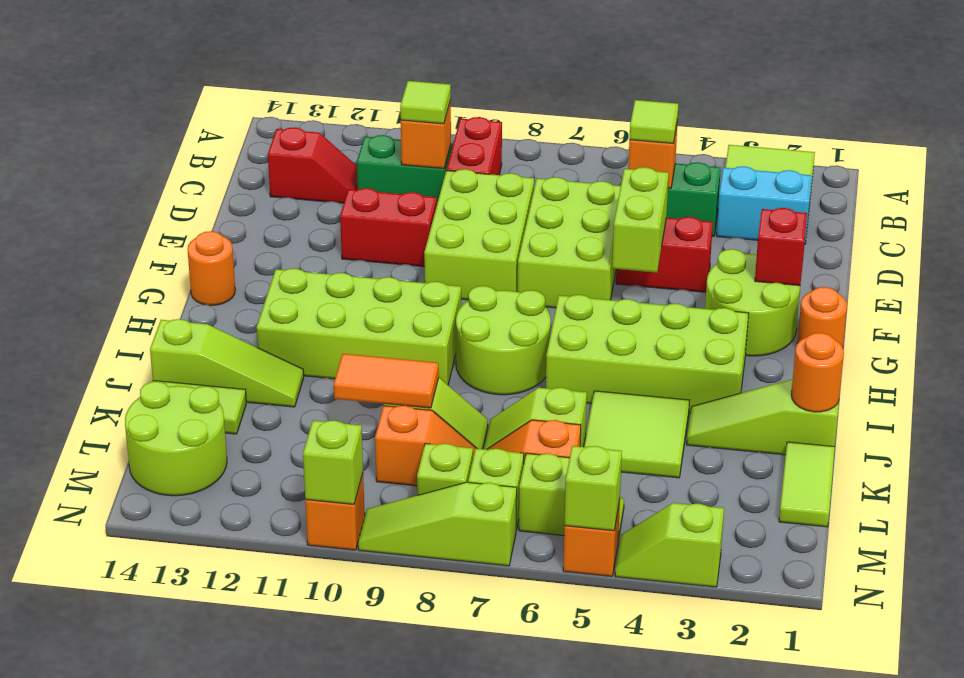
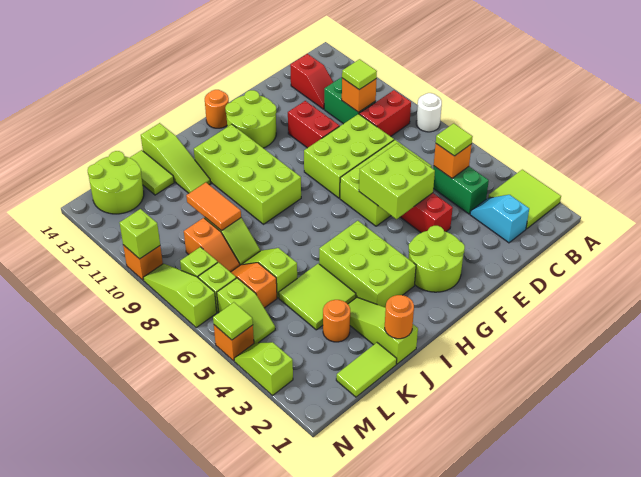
none -> white 1x1 round brick [416,93,442,132]
cyan 1x2 brick [717,166,812,244] -> cyan 1x2 slope [470,195,529,243]
lime 1x2 brick [612,167,669,273] -> lime 2x2 brick [359,143,435,219]
red 1x1 brick [755,208,807,286] -> none
orange 1x1 round brick [797,287,847,347] -> orange 1x1 round brick moved to [323,300,350,342]
lime 2x4 brick [546,295,749,413] -> lime 2x3 brick [319,221,416,308]
lime 2x2 round brick [456,286,551,395] -> lime 2x2 round brick moved to [225,90,276,148]
lime 1x1 brick [564,446,622,531] -> lime 1x1 tile [213,302,253,340]

